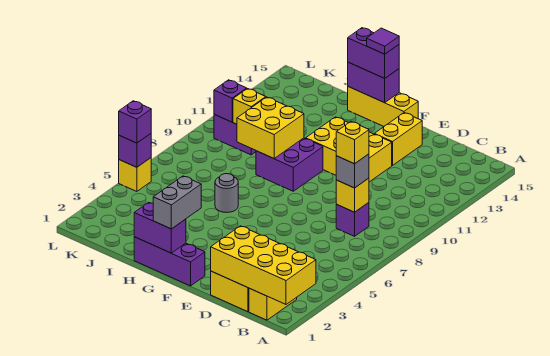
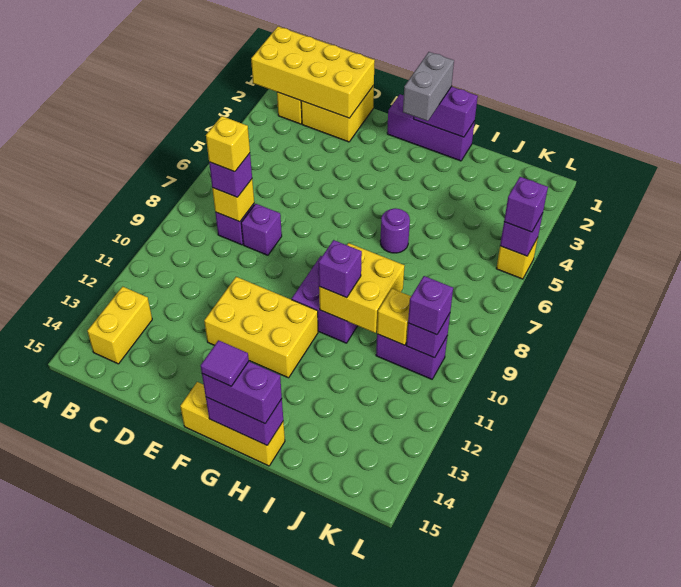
grey 1x1 brick [336,154,369,188] -> purple 1x1 brick [209,153,252,197]
none -> purple 1x1 brick [241,204,282,255]
yellow 1x2 brick [375,113,422,165] -> yellow 1x2 brick moved to [87,287,152,364]
grey 1x1 round brick [215,174,238,213] -> purple 1x1 round brick [380,208,410,253]
none -> purple 1x1 brick [319,240,362,298]
none -> purple 1x1 brick [408,276,453,335]

